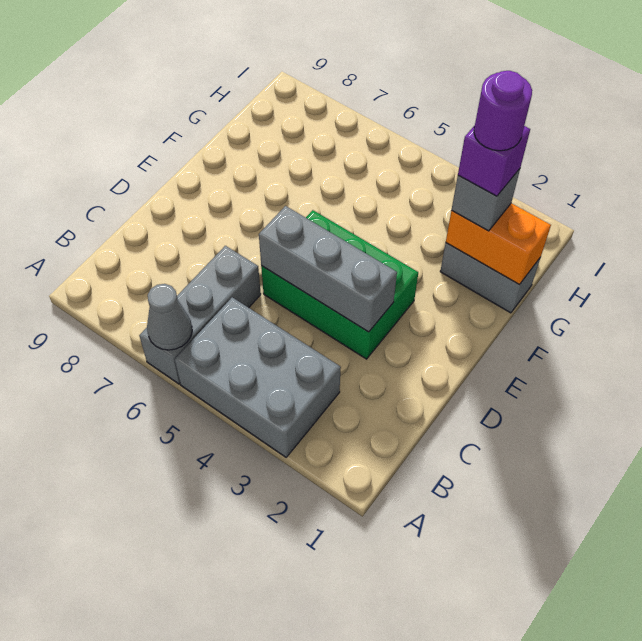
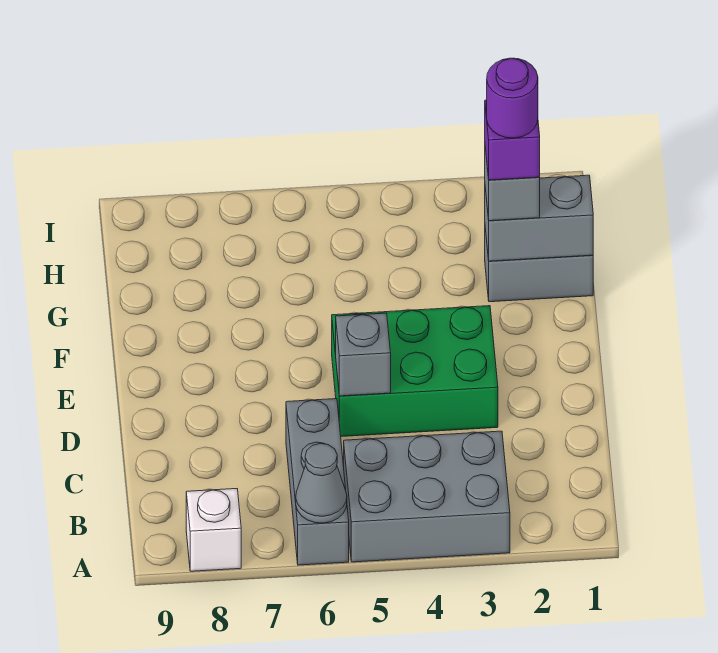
none -> white 1x1 brick [186,489,241,571]
grey 1x3 brick [259,206,397,332] -> grey 1x1 brick [336,313,391,396]
orange 1x2 brick [446,203,551,285] -> grey 1x2 brick [485,175,593,261]

